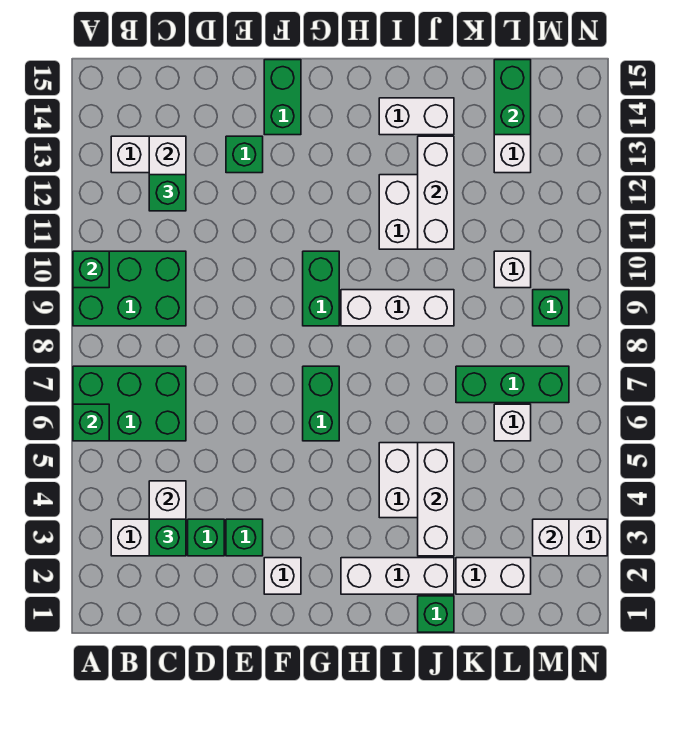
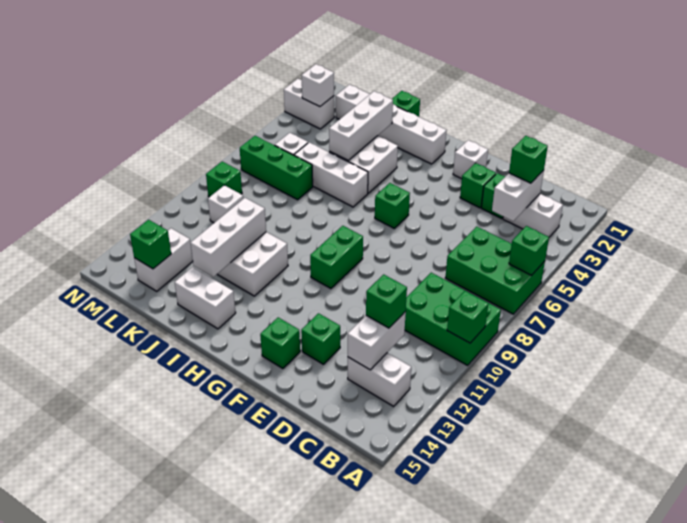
green 1x2 brick [264,60,301,135] -> green 1x1 brick [260,317,300,369]
green 1x2 brick [303,366,339,441] -> green 1x1 brick [375,183,410,228]
white 1x3 brick [341,290,454,326] -> white 1x3 brick moved to [294,142,368,207]
green 1x2 brick [494,60,531,135] -> green 1x1 brick [130,220,171,269]

